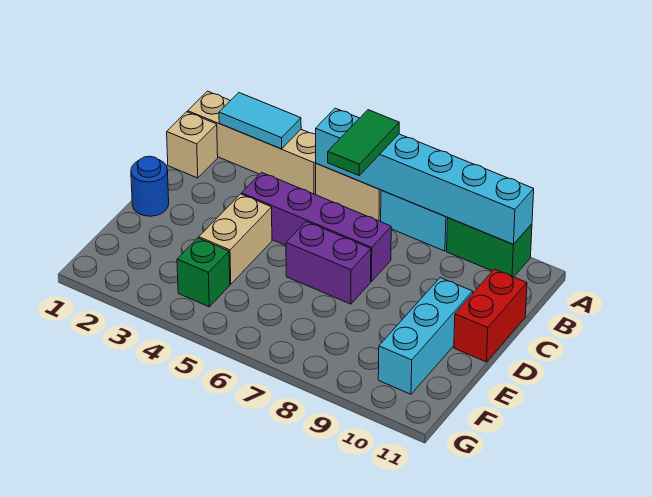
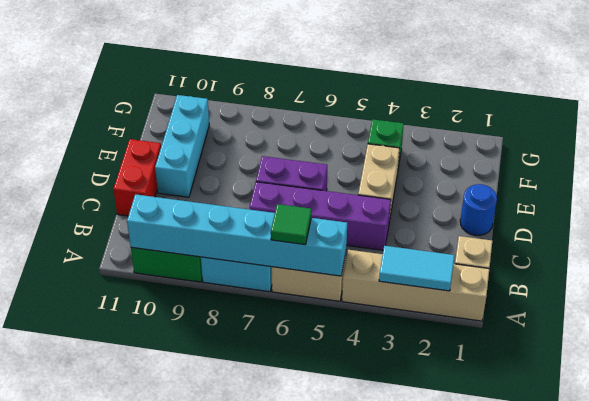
green 1x2 tile [328,110,399,175] -> green 1x1 tile [271,204,311,245]

